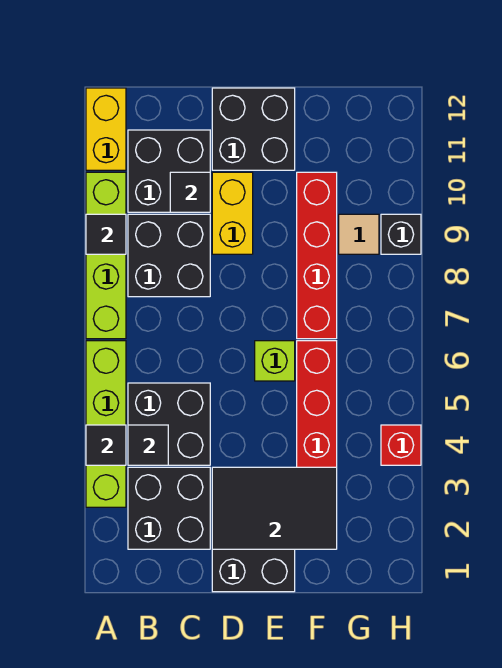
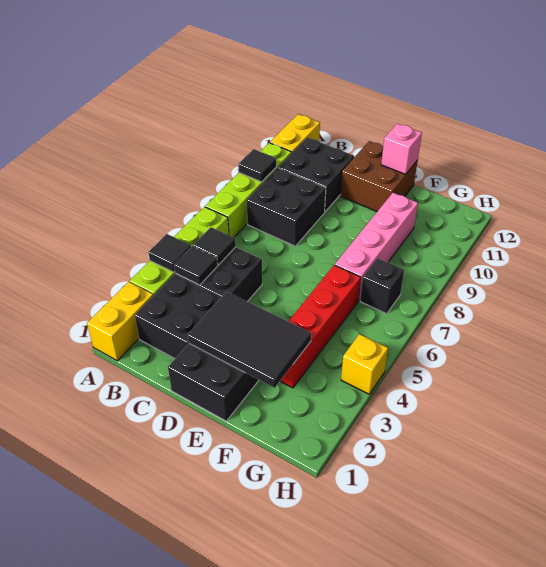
black 1x1 tile [170,172,210,212] -> black 1x1 tile moved to [193,227,236,265]
yellow 1x2 brick [212,172,253,254] -> yellow 1x2 brick moved to [87,282,153,361]
black 2x2 brick [212,88,295,170] -> brown 2x2 brick [341,141,418,211]
lime 1x1 brick [255,341,295,381] -> none
none -> pink 1x1 brick [381,124,422,174]
red 1x4 brick [297,172,337,339] -> pink 1x4 brick [335,193,418,301]
tan 1x1 tile [339,214,379,254] -> none
red 1x1 brick [381,425,421,465] -> yellow 1x1 brick [341,334,388,394]
black 1x1 brick [381,214,421,254] -> black 1x1 brick moved to [360,258,404,314]

